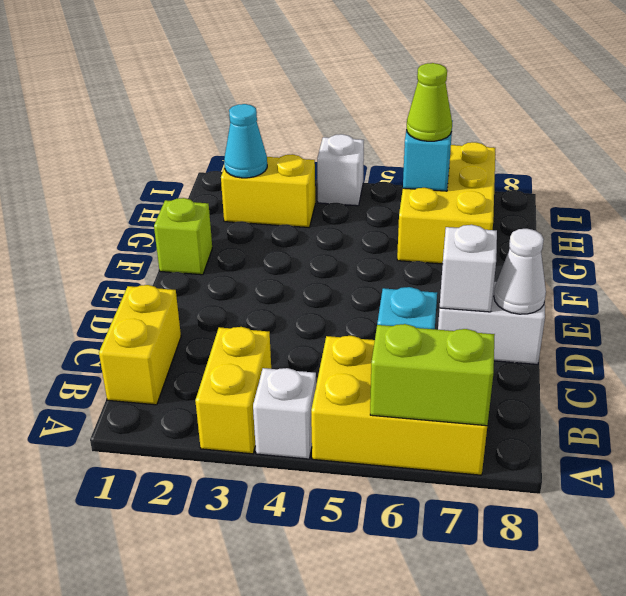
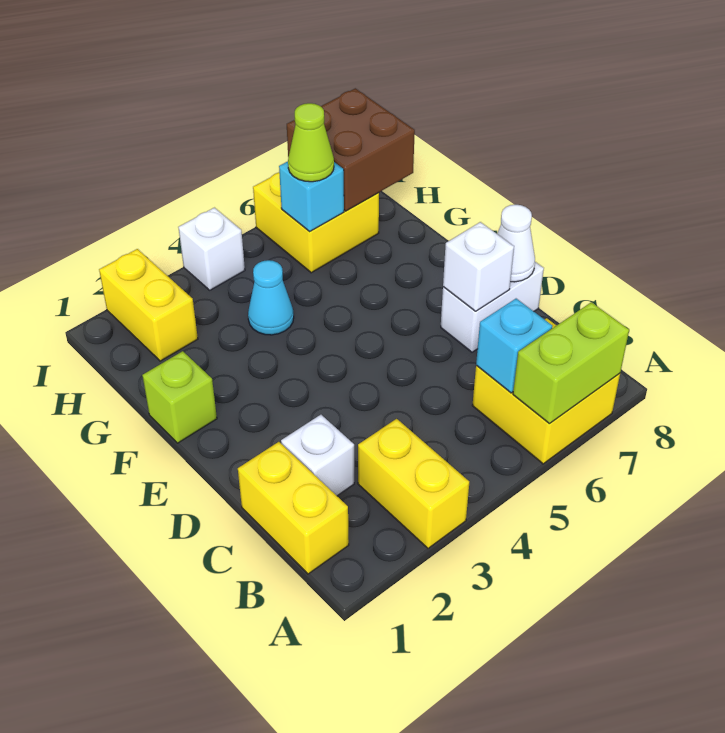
white 1x1 brick [253,368,316,459] -> white 1x1 brick moved to [281,415,354,496]
yellow 2x3 brick [311,336,487,475] -> yellow 2x2 brick [472,318,620,464]
yellow 2x3 brick [397,142,495,264] -> yellow 2x2 brick [253,172,379,273]
yellow 1x2 brick [221,154,315,227] -> yellow 1x2 brick turned to [99,249,198,361]
cyan 1x1 cone [224,104,267,178] -> cyan 1x1 cone moved to [248,260,294,335]
none -> brown 2x2 brick [287,88,415,211]

